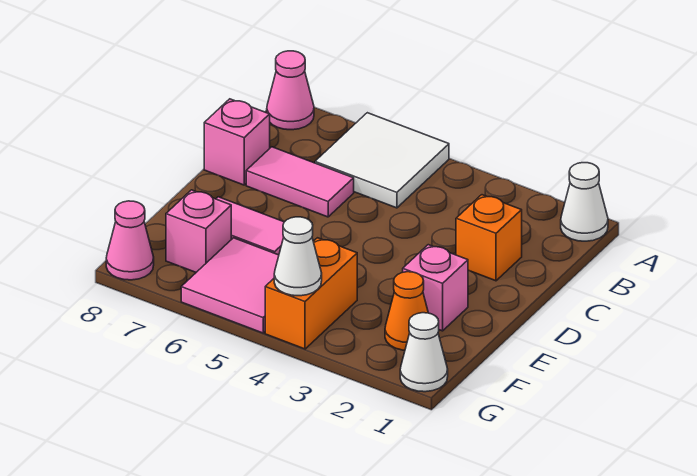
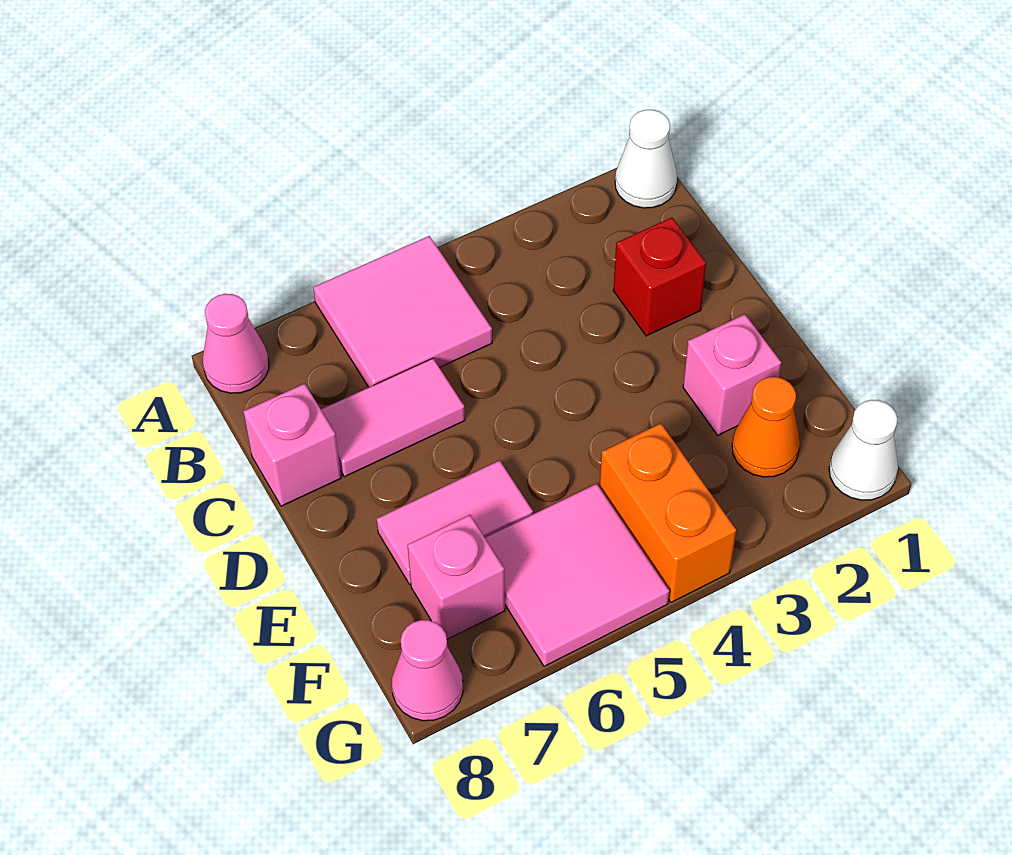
white 2x2 tile [315,113,449,208] -> pink 2x2 tile [313,236,492,387]
orange 1x1 brick [456,195,522,281] -> red 1x1 brick [613,218,706,336]
white 1x1 cone [274,217,322,296] -> none

